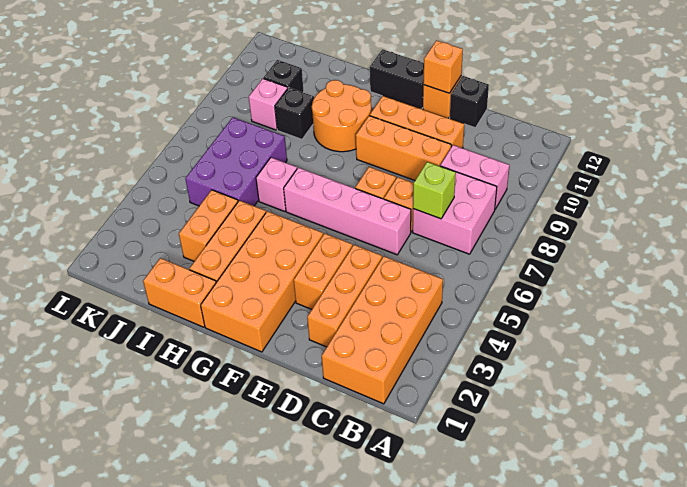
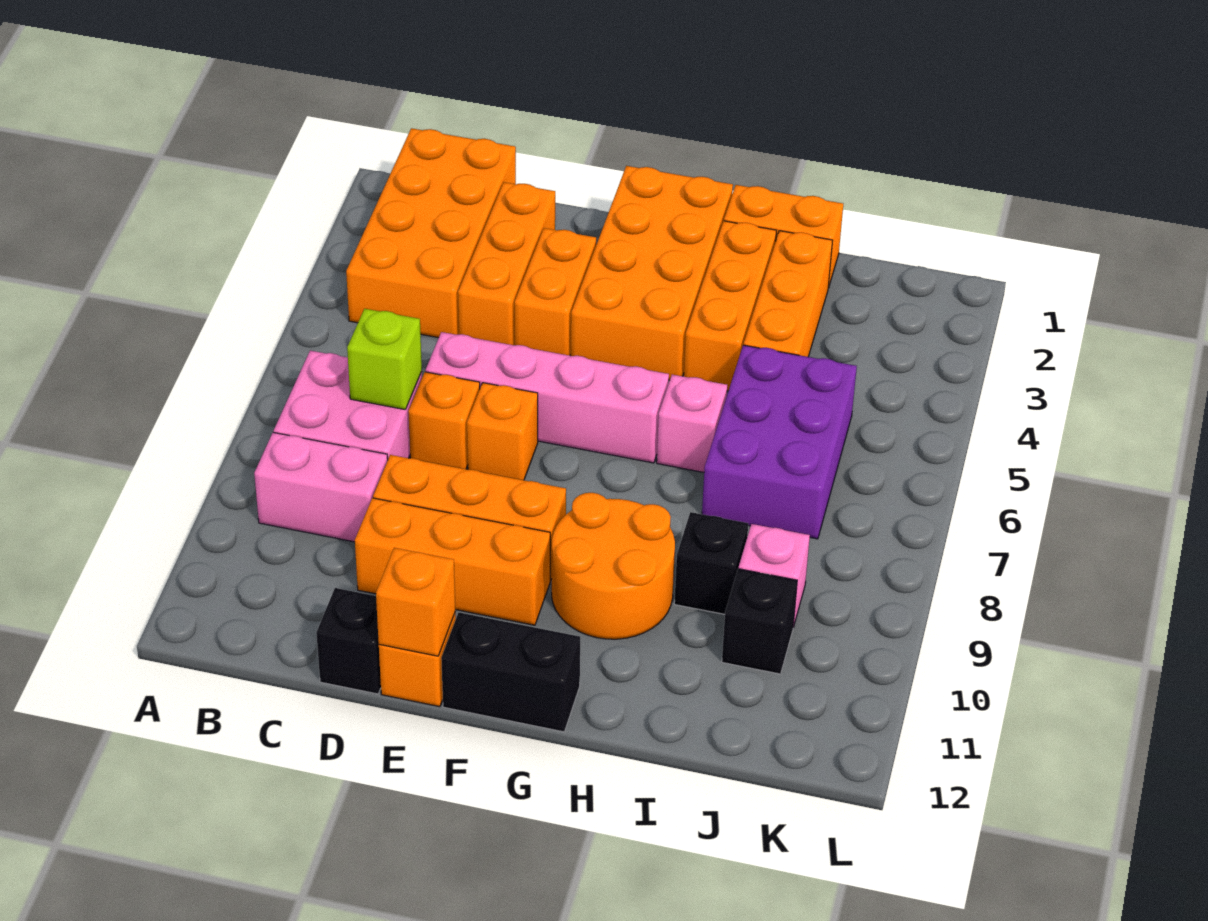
orange 1x2 brick [179,190,238,261] -> orange 1x3 brick [744,231,833,357]

